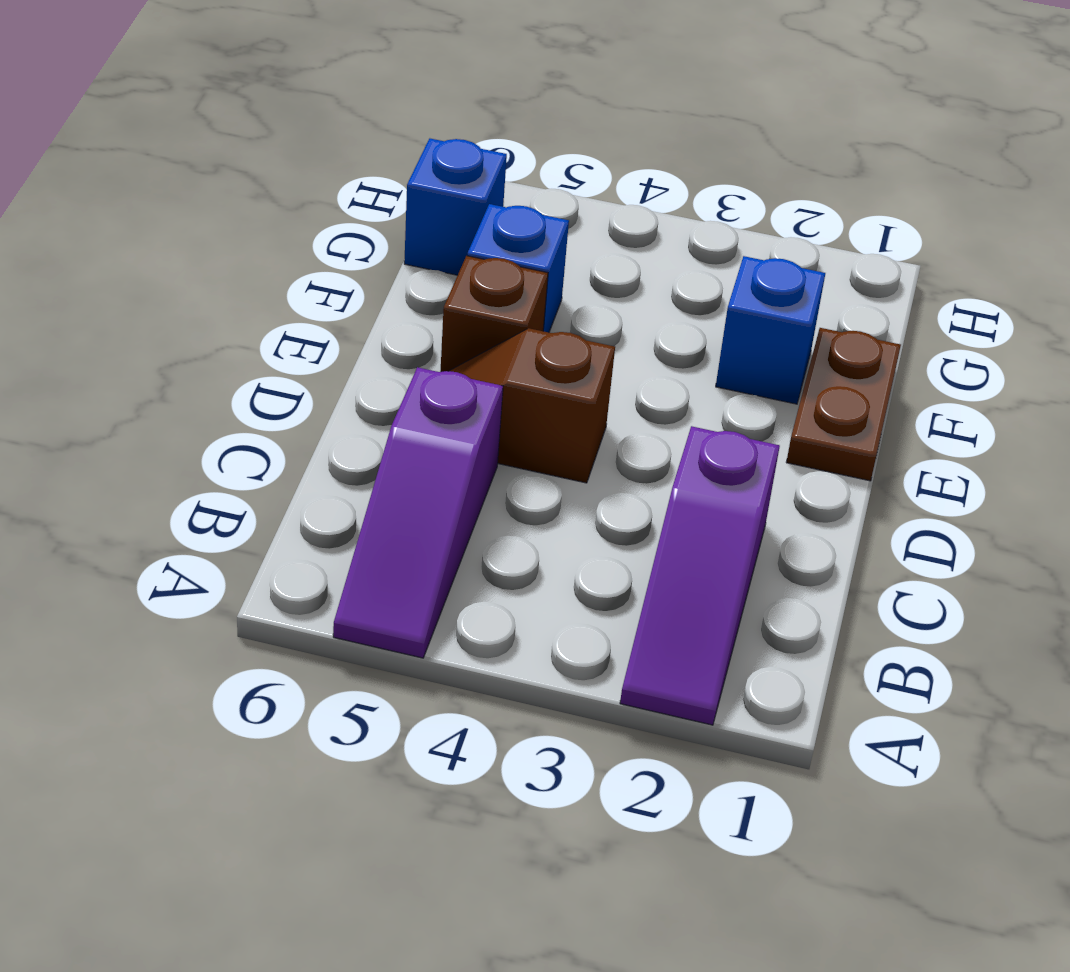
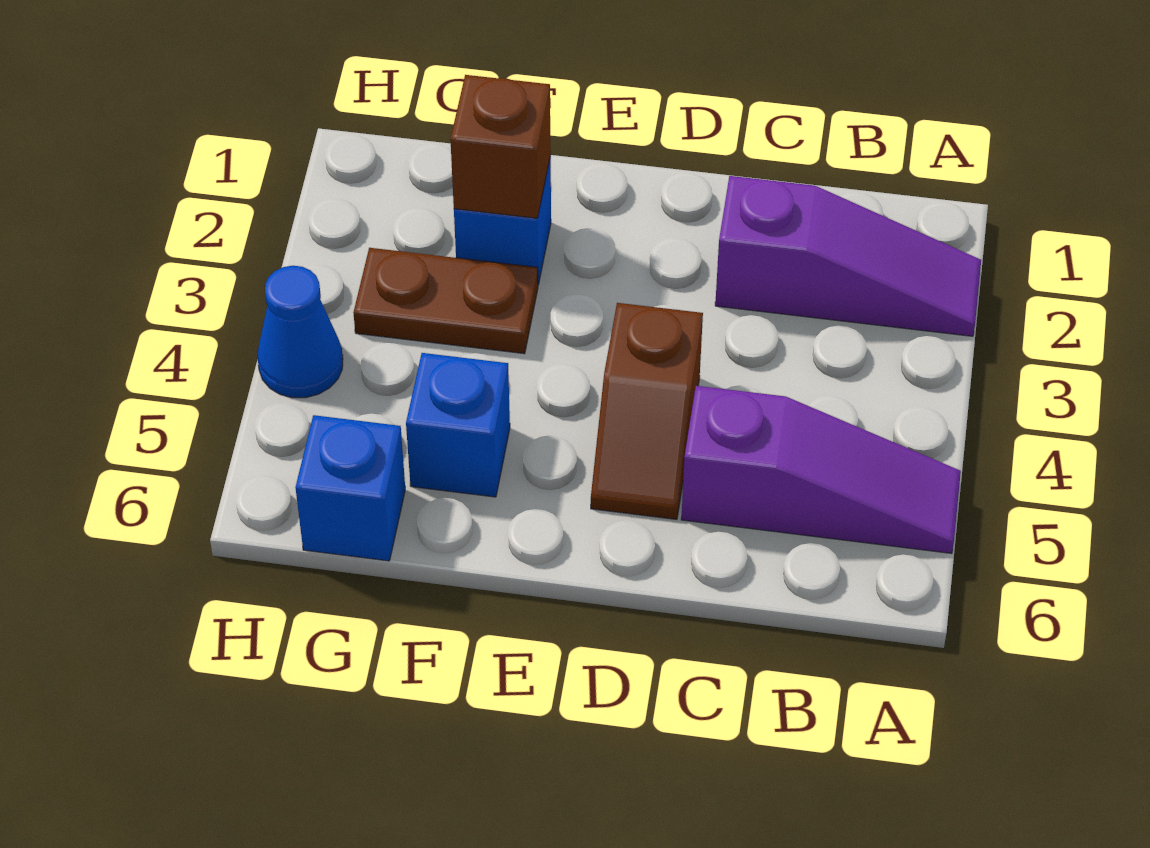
brown 1x2 plate [786,328,901,481] -> brown 1x2 plate moved to [353,248,538,354]
brown 1x1 brick [440,256,548,372] -> brown 1x1 brick moved to [450,75,551,218]
none -> blue 1x1 cone [258,266,343,398]

